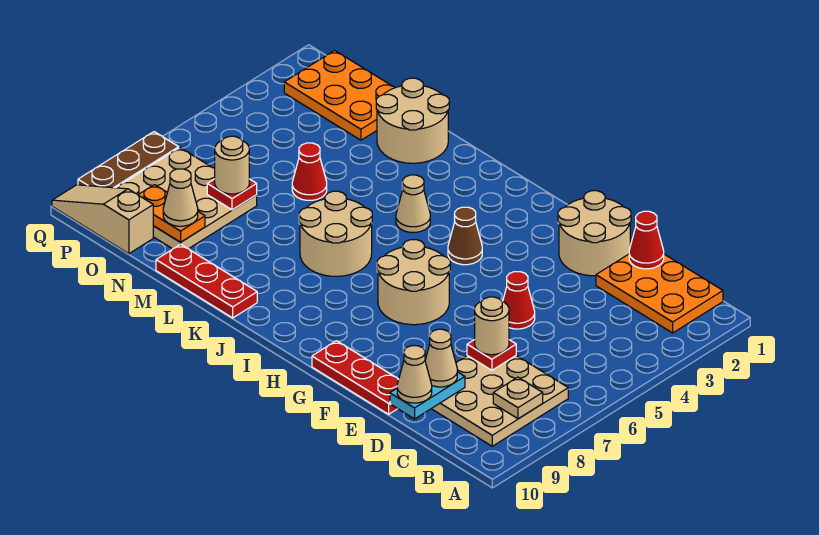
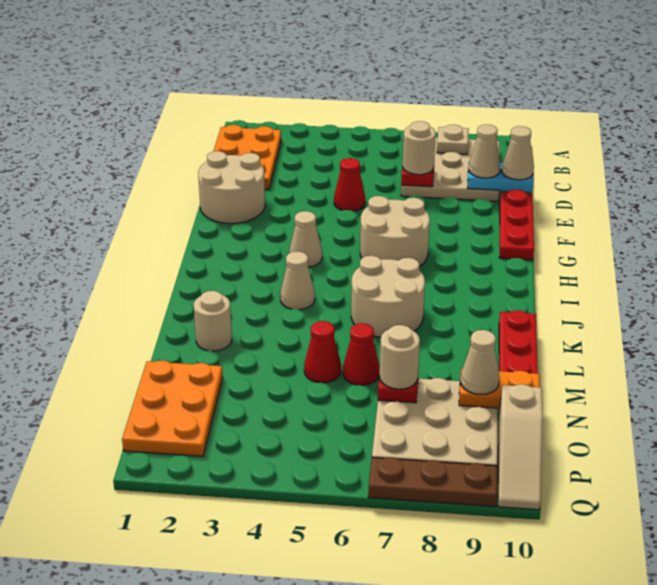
red 1x1 cone [629,211,664,269] -> red 1x1 cone moved to [343,323,380,385]
brown 1x1 cone [448,207,482,265] -> tan 1x1 cone [289,211,322,267]
tan 2x2 round brick [376,78,449,163] -> tan 1x1 round brick [194,291,232,351]
orange 1x2 plate [138,185,205,242] -> orange 1x2 plate turned to [459,369,540,408]

